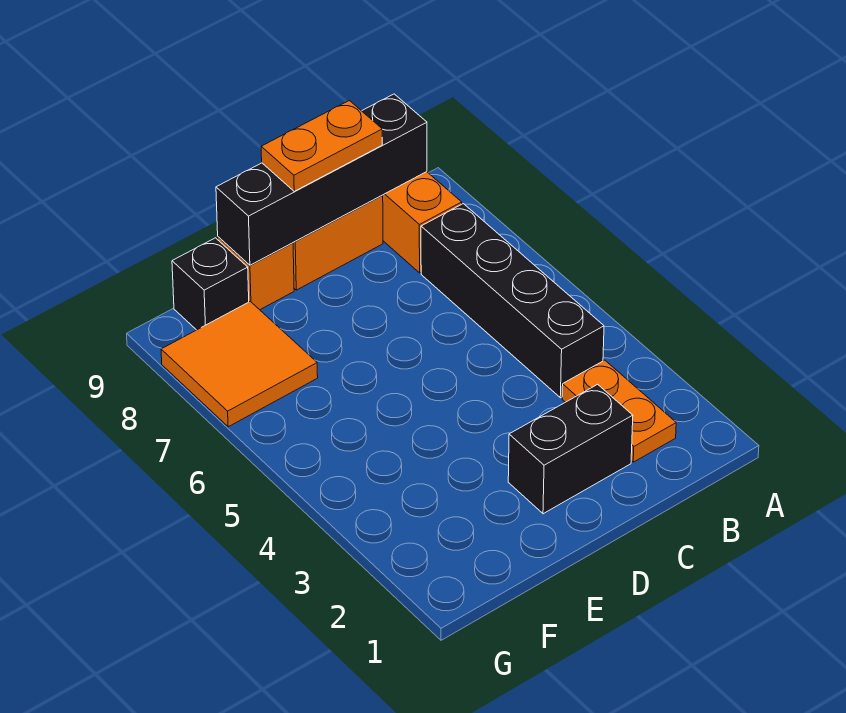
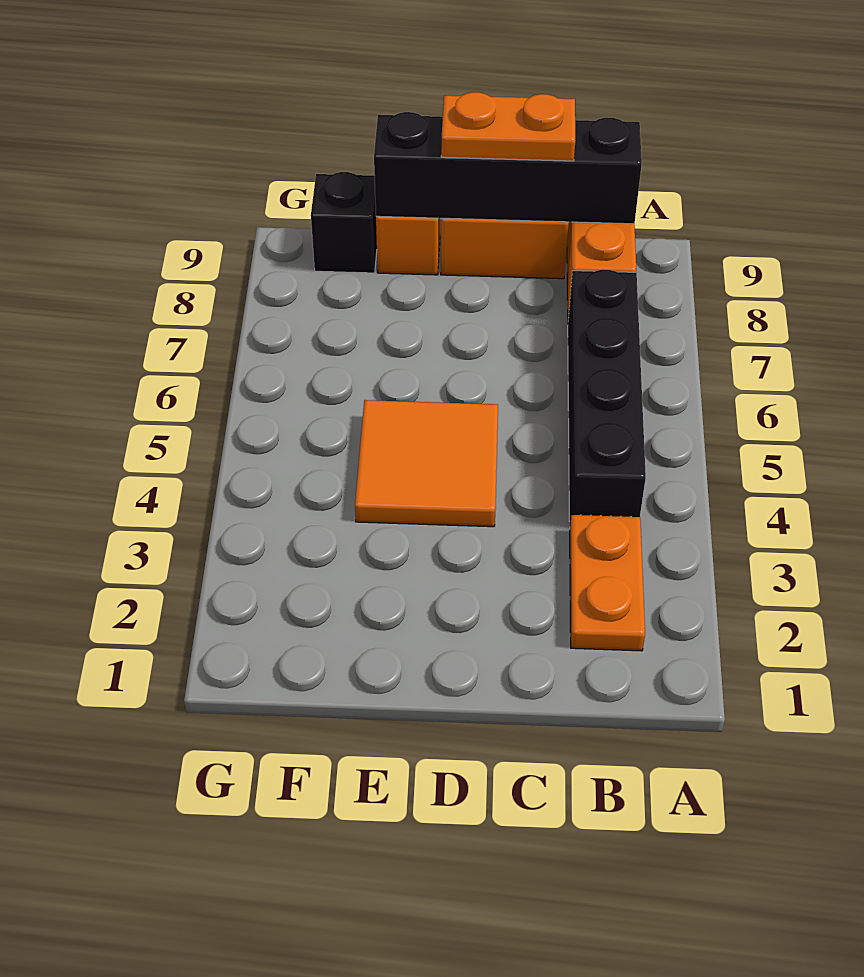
black 1x2 brick [508,384,633,514] -> none
orange 2x2 tile [161,301,318,427] -> orange 2x2 tile moved to [355,400,498,527]

